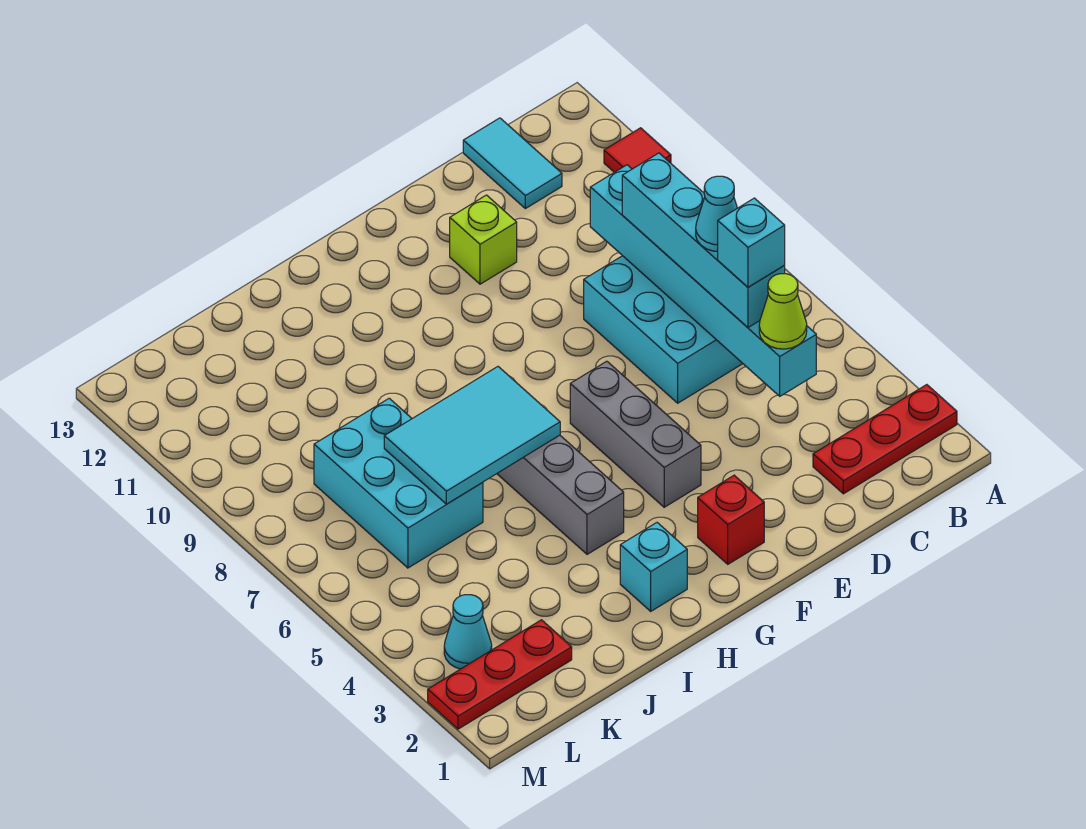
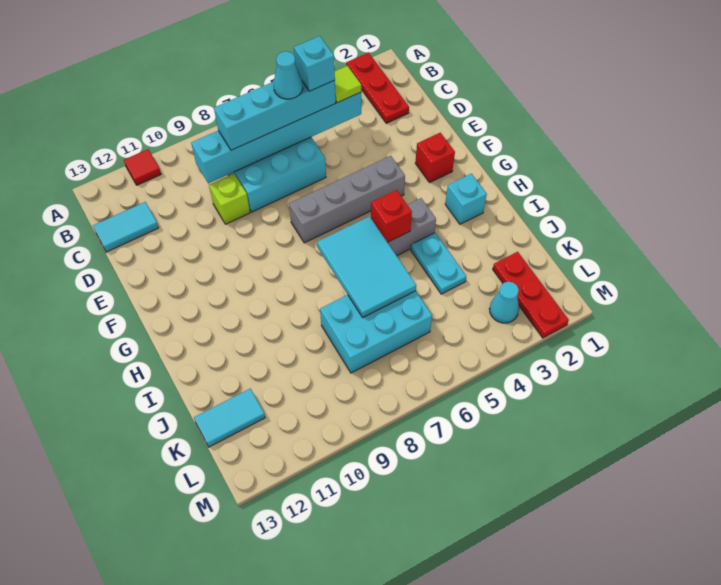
lime 1x1 cone [759,274,807,349] -> lime 1x1 tile [335,66,361,103]
lime 1x1 brick [450,195,517,284] -> lime 1x1 brick moved to [209,174,250,224]
grey 1x3 brick [570,361,701,507] -> grey 1x4 brick [289,156,405,243]
none -> red 1x1 brick [371,190,412,242]
none -> cyan 1x2 plate [411,233,466,294]
none -> cyan 1x2 tile [194,389,265,447]

